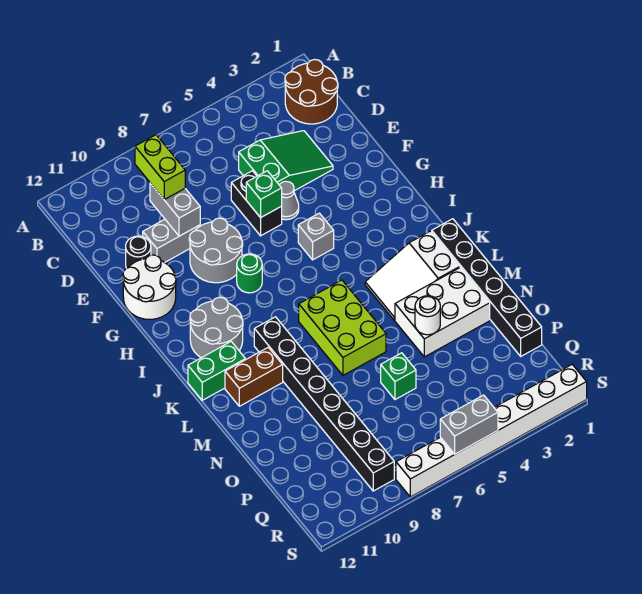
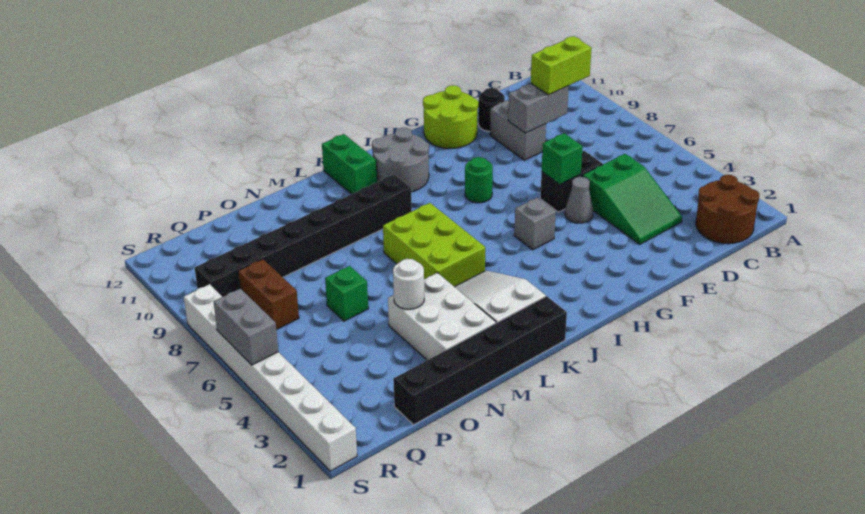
grey 2x2 round brick [189,218,243,283] -> none
white 2x2 round brick [123,255,176,319] -> lime 2x2 round brick [423,85,478,148]
lime 2x3 brick [299,280,386,375] -> lime 2x3 brick turned to [383,203,485,287]
brown 1x2 brick [225,347,283,406] -> brown 1x2 brick moved to [238,259,299,330]

